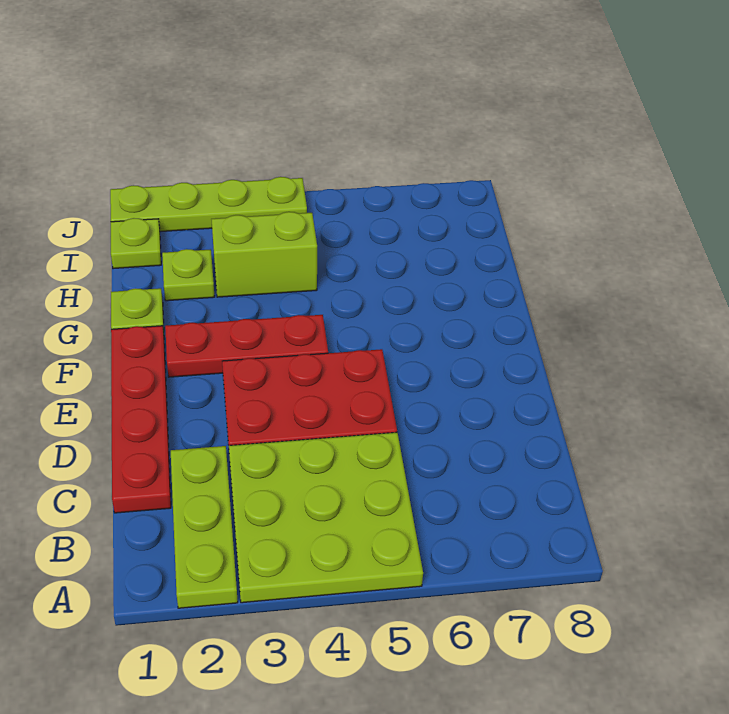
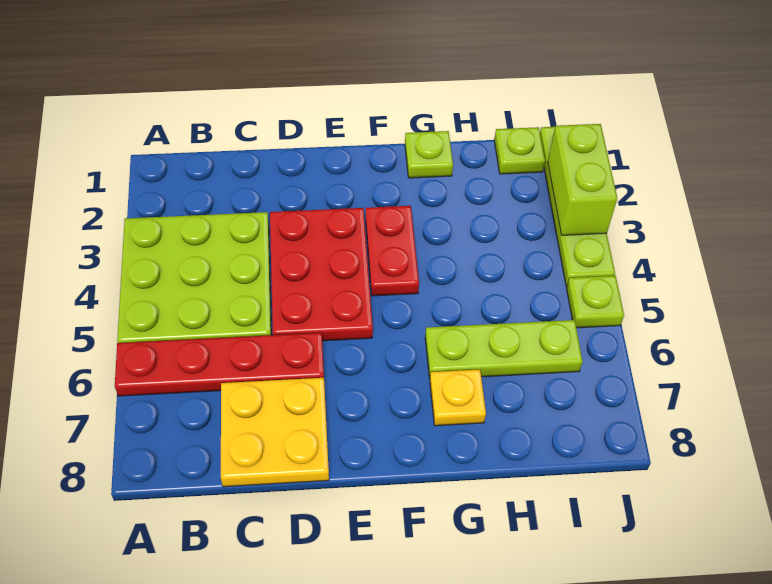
lime 1x3 plate [171,446,238,608] -> lime 1x3 plate moved to [425,320,583,378]
red 1x4 plate [111,326,171,513] -> red 1x4 plate moved to [115,333,324,396]
none -> yellow 2x2 plate [221,378,329,487]
red 1x3 plate [165,315,328,377] -> red 1x2 plate [366,206,419,296]
none -> yellow 1x1 plate [430,369,486,426]
lime 1x1 plate [162,249,215,301] -> lime 1x1 plate moved to [567,276,624,328]
lime 1x2 brick [211,212,317,297] -> lime 1x2 brick moved to [548,124,617,235]

